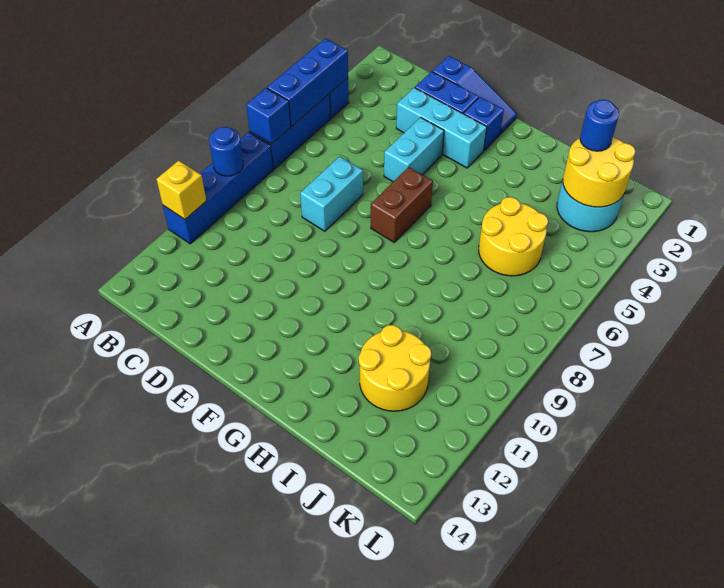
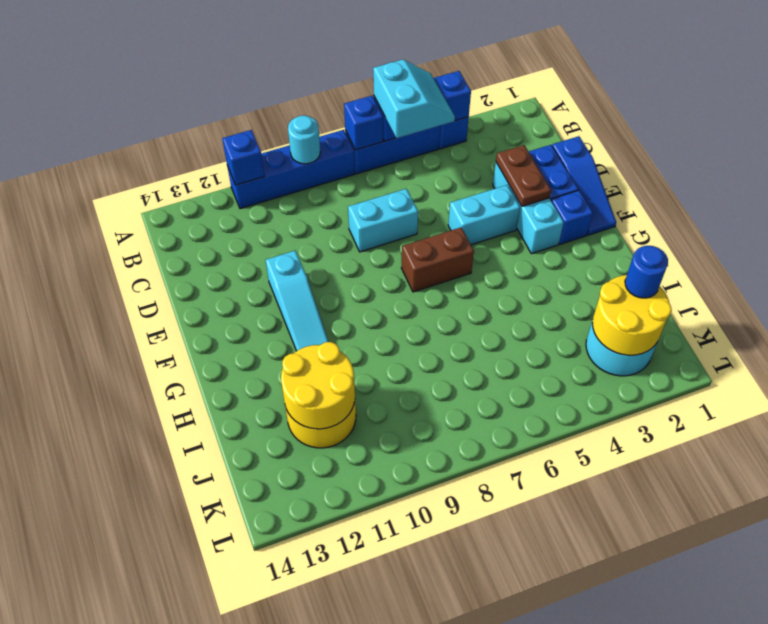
none -> cyan 2x2 slope [373,60,455,138]
blue 1x1 round brick [209,127,244,176] -> cyan 1x1 round brick [288,115,320,164]
yellow 1x1 brick [156,161,206,219] -> blue 1x1 brick [222,130,264,185]
none -> brown 1x2 plate [496,145,551,206]
none -> cyan 1x3 slope [266,251,329,351]
yellow 2x2 round brick [479,197,548,276] -> yellow 2x2 round brick moved to [281,342,355,429]

